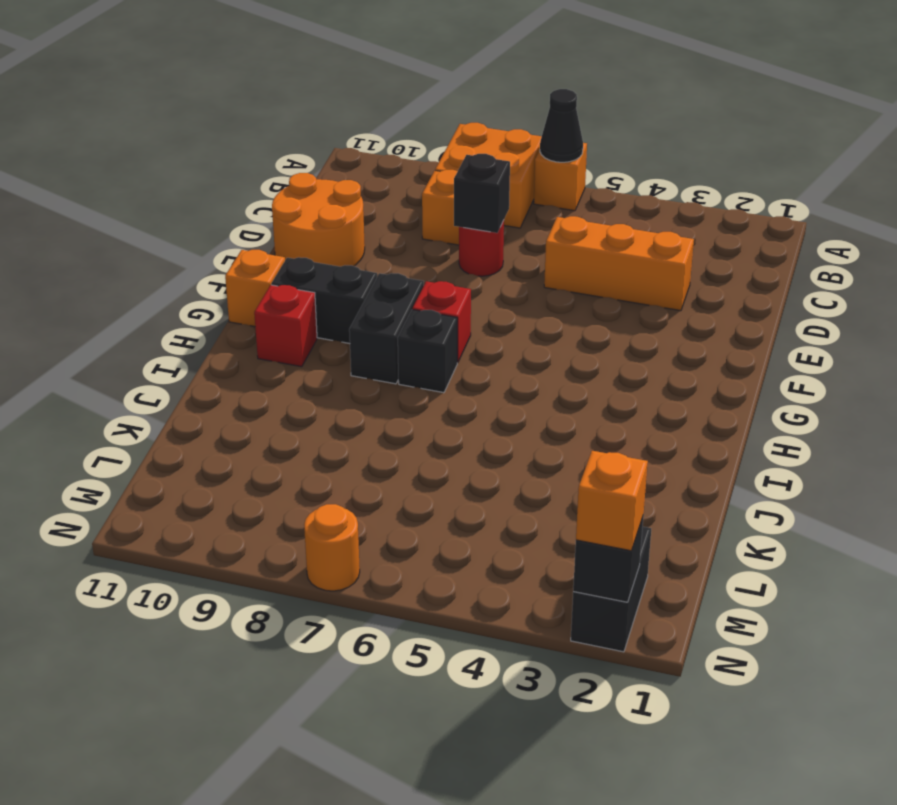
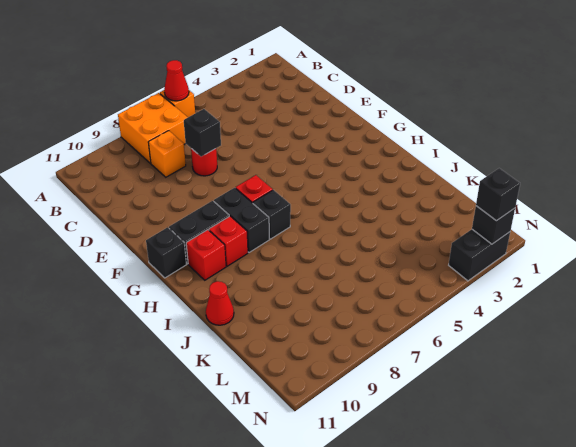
black 1x1 cone [540,89,583,162] -> red 1x1 cone [164,60,189,101]
orange 1x3 brick [544,216,694,311] -> none
orange 2x2 round brick [272,173,365,267] -> none
orange 1x1 brick [225,250,285,327] -> black 1x1 brick [146,227,186,278]
none -> red 1x1 brick [209,216,248,266]
none -> red 1x1 cone [206,281,234,325]
black 1x2 brick [571,527,651,652] -> black 1x2 brick turned to [449,229,510,281]
orange 1x1 brick [576,451,648,551] -> black 1x1 brick [476,168,520,221]
orange 1x1 round brick [304,504,360,591] -> none

